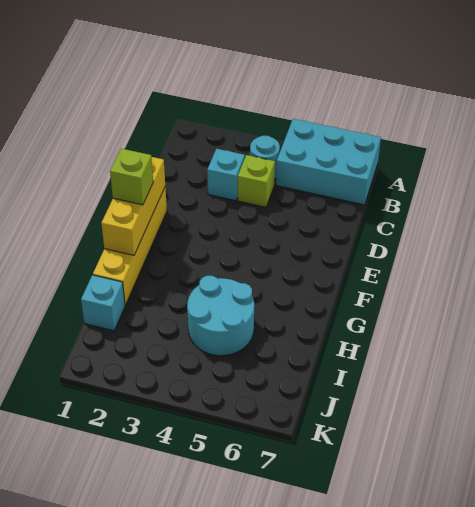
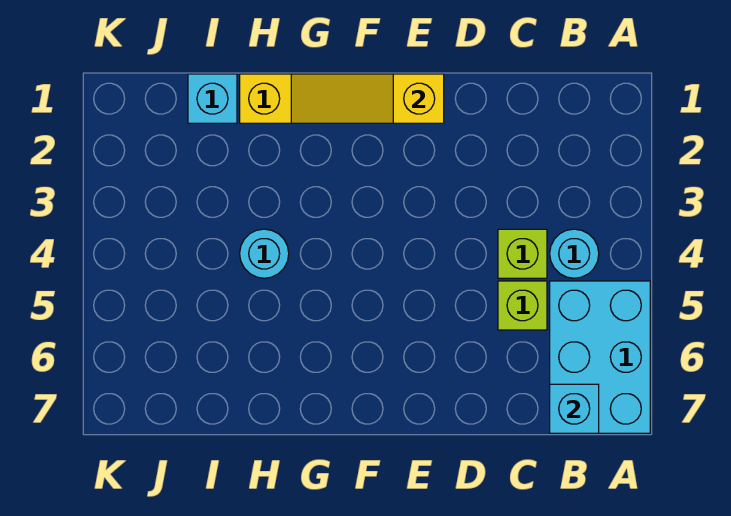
cyan 1x1 brick [207,149,245,201] -> cyan 1x1 brick moved to [550,384,599,433]
yellow 1x3 brick [101,157,165,255] -> yellow 1x3 slope [291,74,444,123]
lime 1x1 brick [110,149,153,205] -> lime 1x1 brick moved to [498,281,547,330]
cyan 2x2 round brick [187,276,254,356] -> cyan 1x1 round brick [240,229,289,278]

